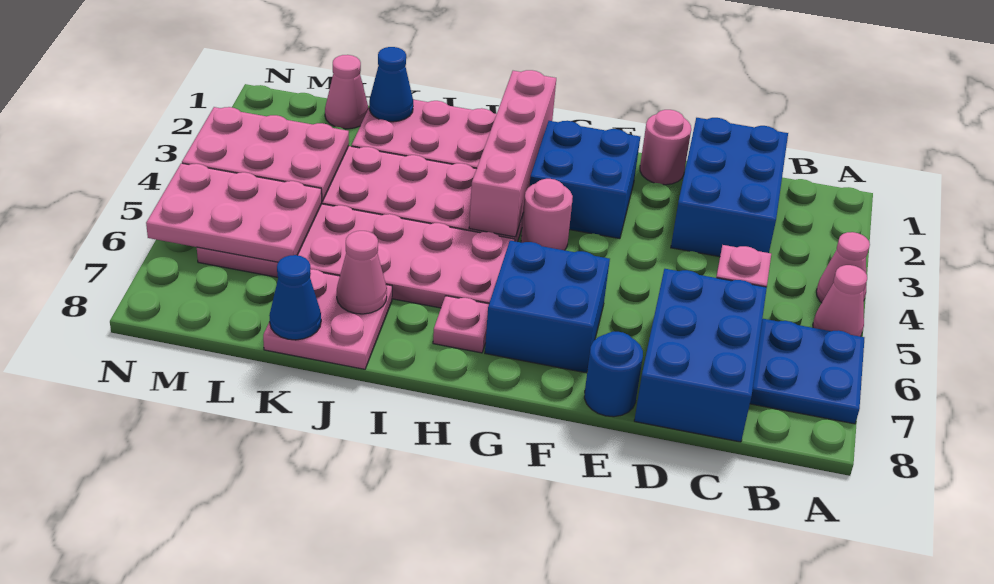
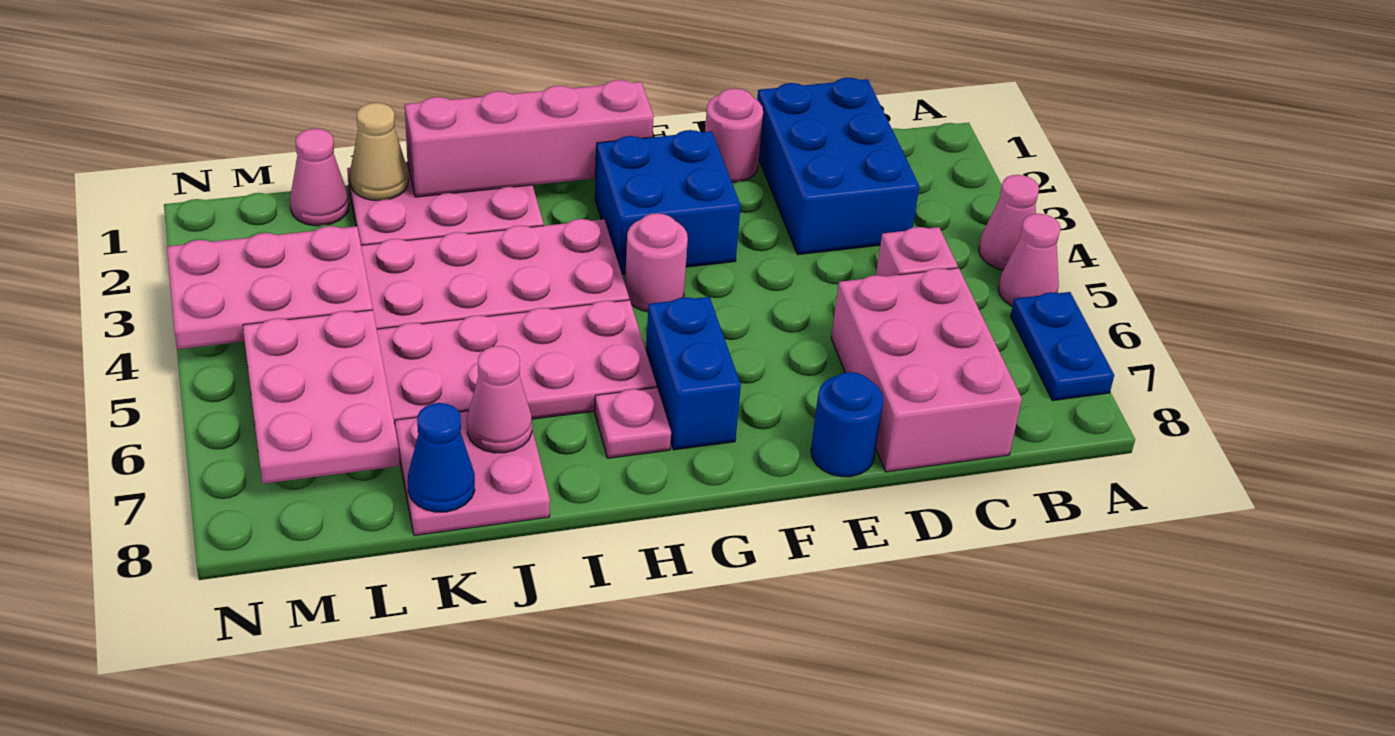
blue 2x2 plate [750,319,864,424] -> blue 1x2 plate [1011,292,1114,401]
blue 2x3 brick [634,269,767,442] -> pink 2x3 brick [831,268,1022,472]
blue 2x2 brick [485,241,610,373] -> blue 1x2 brick [646,297,741,450]
pink 1x4 brick [469,70,556,237] -> pink 1x4 brick turned to [405,80,654,197]
blue 1x1 cone [369,47,413,122] -> tan 1x1 cone [350,103,408,200]
pink 2x3 plate [146,163,322,262] -> pink 2x3 plate turned to [243,310,400,484]

